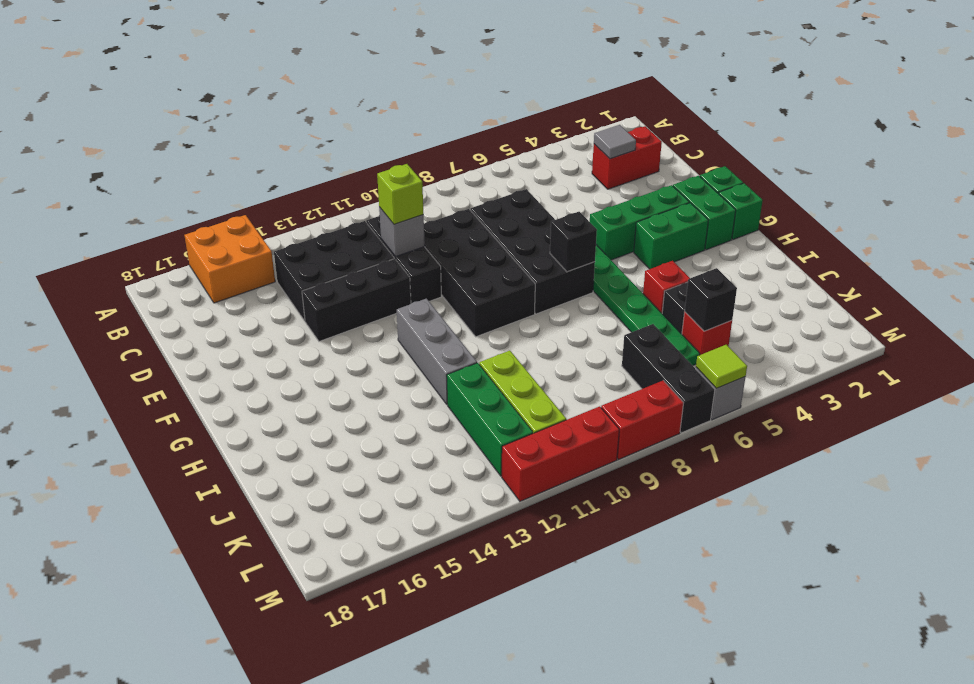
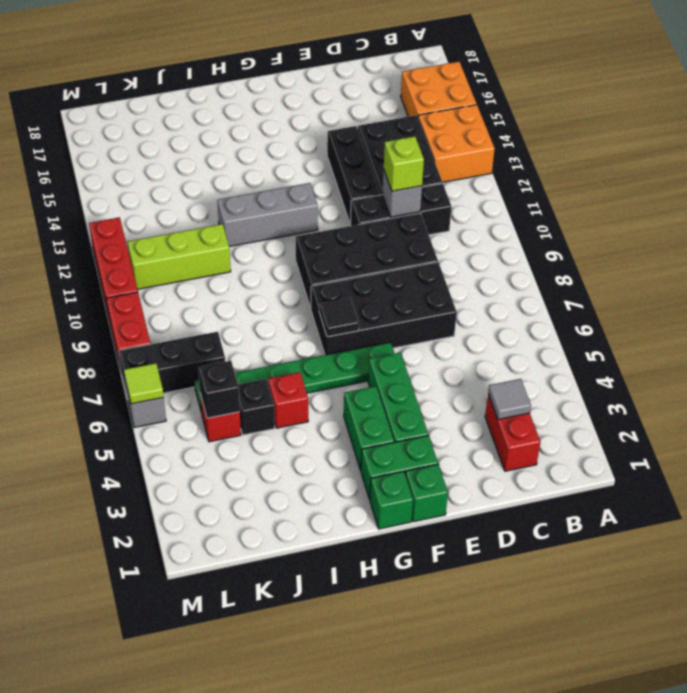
none -> orange 2x2 brick [418,105,495,182]
black 1x1 brick [550,212,597,272] -> black 1x1 tile [319,298,359,337]
green 1x3 brick [447,363,533,476] -> none

